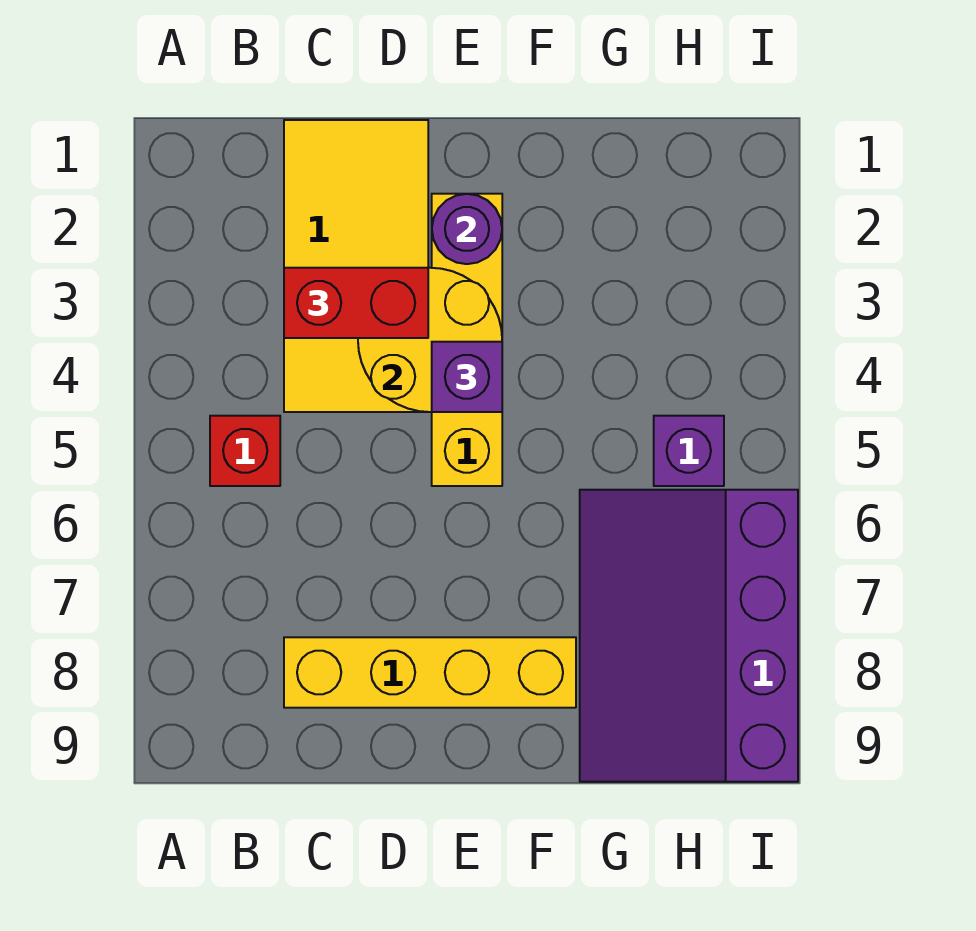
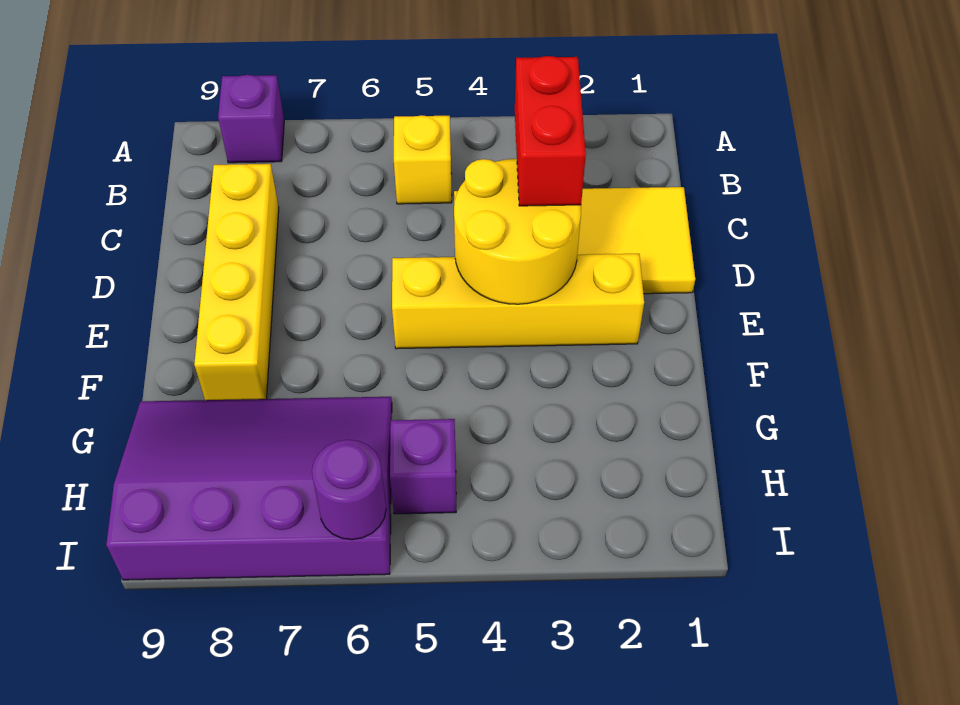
red 1x1 brick [210,416,280,486] -> yellow 1x1 brick [394,115,452,204]
purple 1x1 round brick [432,194,502,264] -> purple 1x1 round brick moved to [312,440,386,540]
purple 1x1 brick [432,342,502,412] -> purple 1x1 brick moved to [218,75,284,163]

